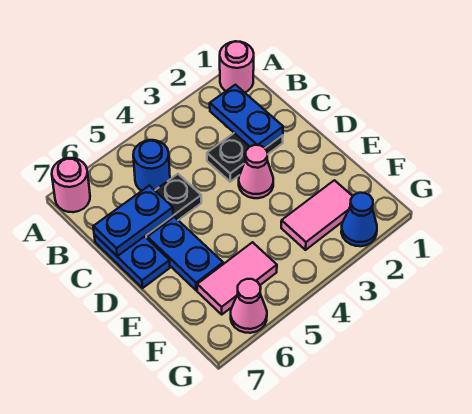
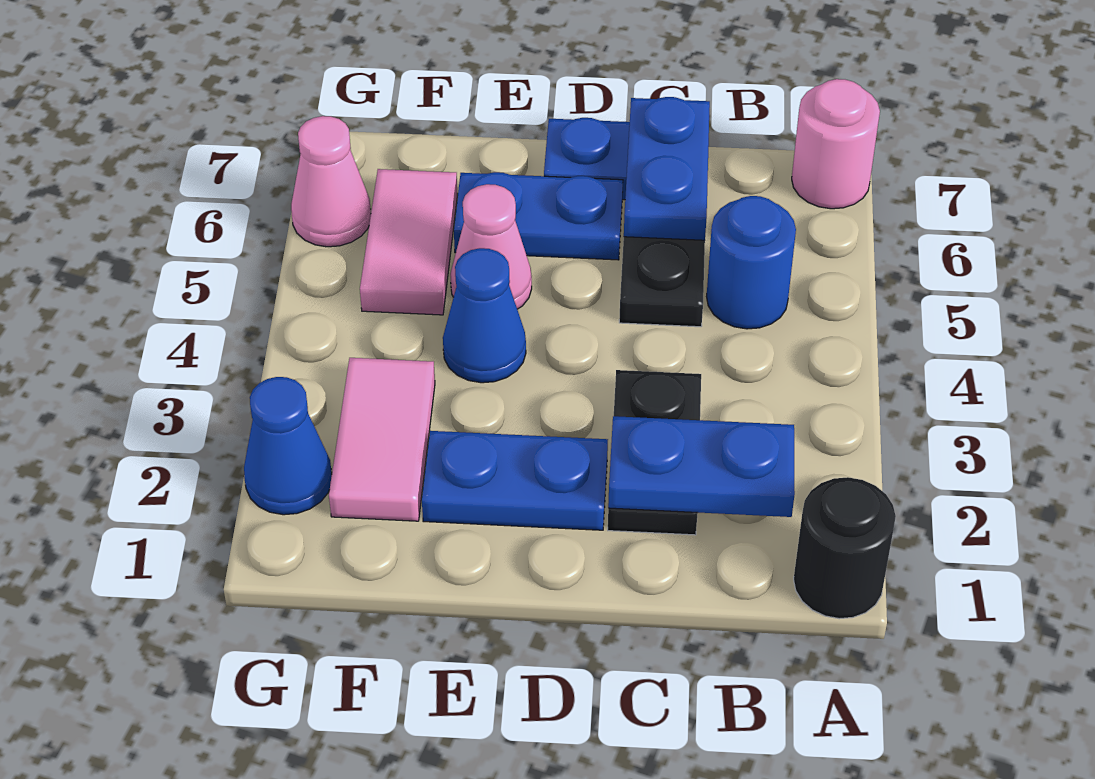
pink 1x1 round brick [220,41,254,92] -> black 1x1 round brick [794,477,896,619]
none -> blue 1x2 plate [422,431,608,530]
pink 1x1 cone [239,145,273,198] -> pink 1x1 cone moved to [450,184,532,309]
none -> blue 1x1 cone [443,248,526,383]

